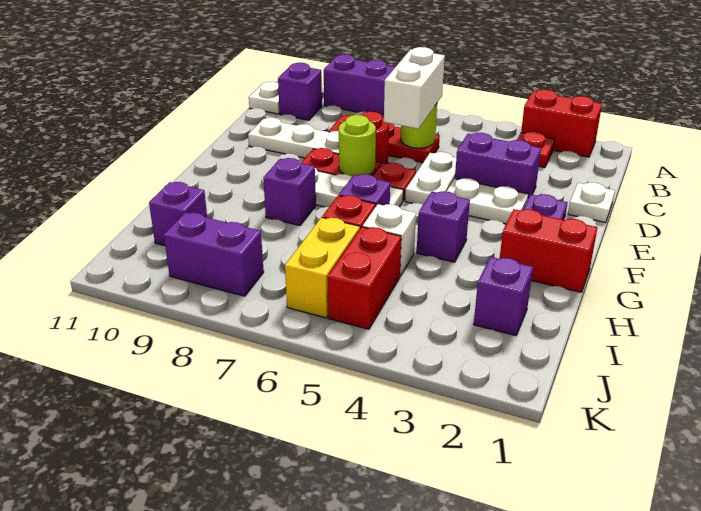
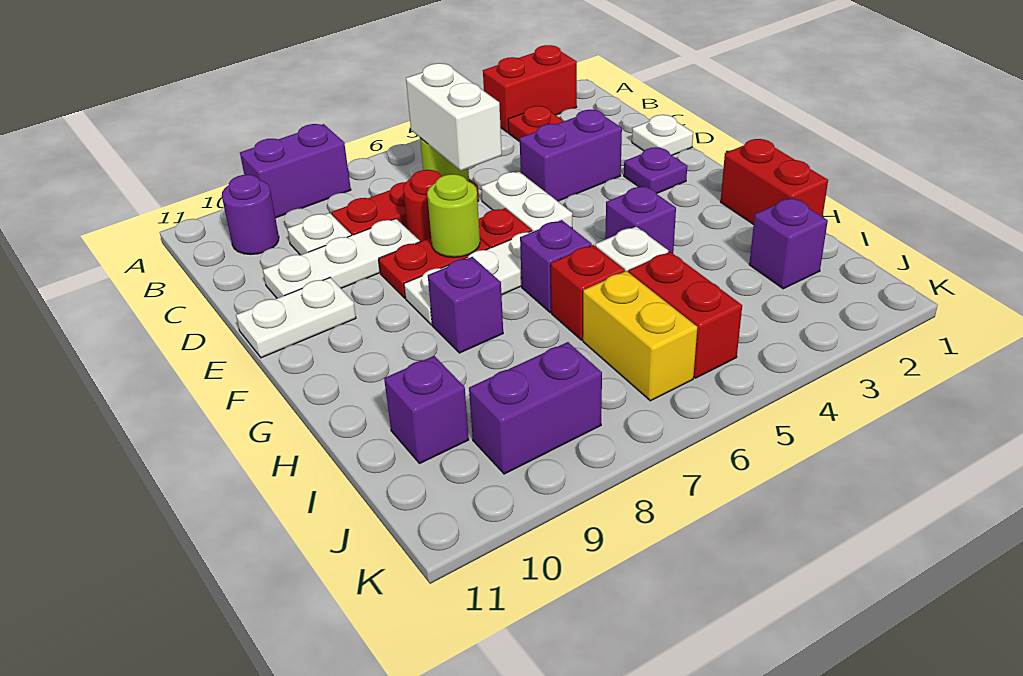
purple 1x1 brick [278,63,322,120] -> purple 1x1 round brick [222,175,279,254]
white 1x1 plate [249,82,280,114] -> white 1x1 plate moved to [287,213,351,255]
white 1x2 plate [446,178,528,224] -> white 1x2 plate moved to [236,278,356,358]
red 1x2 brick [500,209,598,292] -> red 1x2 brick turned to [721,139,828,225]

